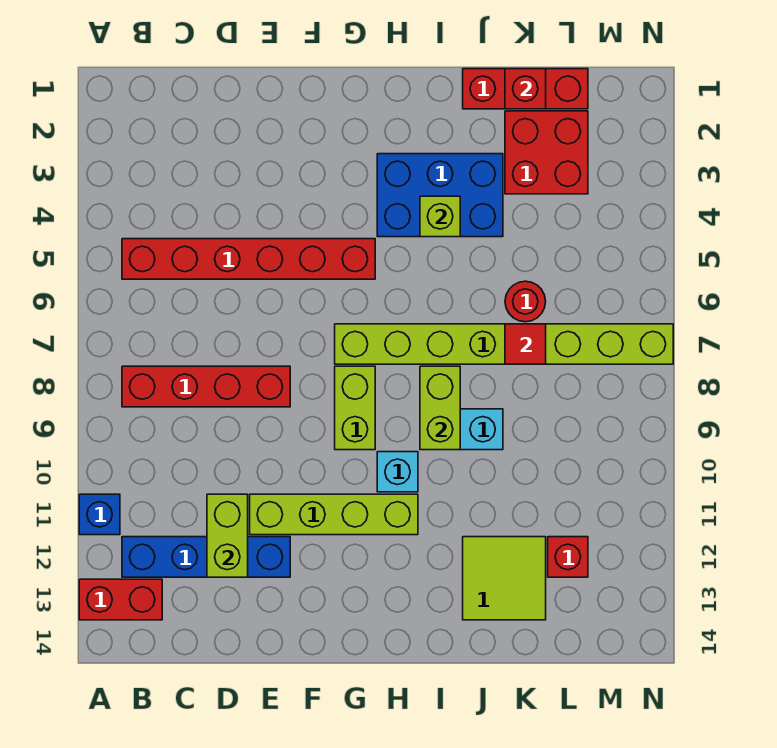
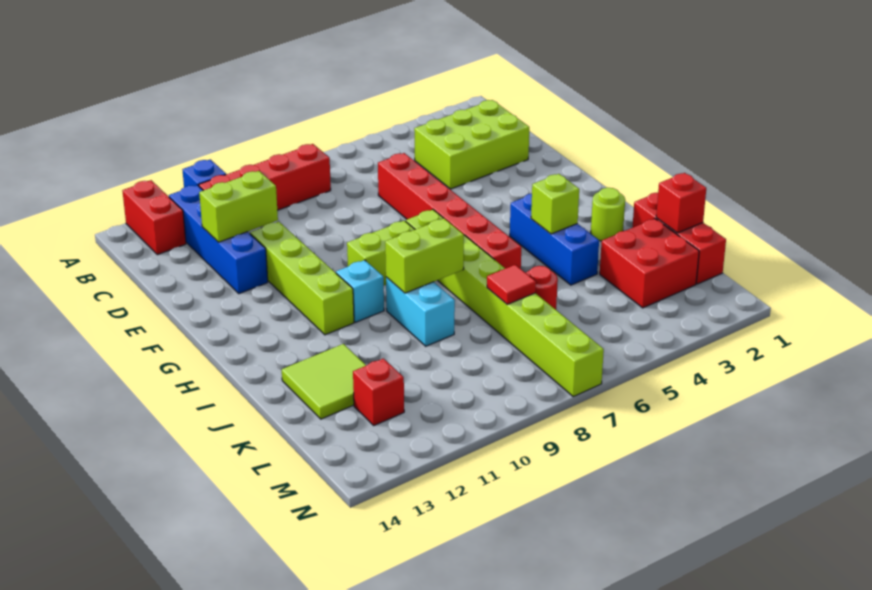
red 1x6 brick [122,239,375,279] -> red 1x6 brick moved to [378,153,521,269]
red 1x4 brick [122,366,290,407] -> red 1x4 brick turned to [199,144,331,210]
none -> lime 2x3 brick [414,100,529,189]
blue 2x3 brick [377,154,503,237] -> blue 1x3 brick [510,194,599,285]
none -> lime 1x1 round brick [591,188,625,241]

